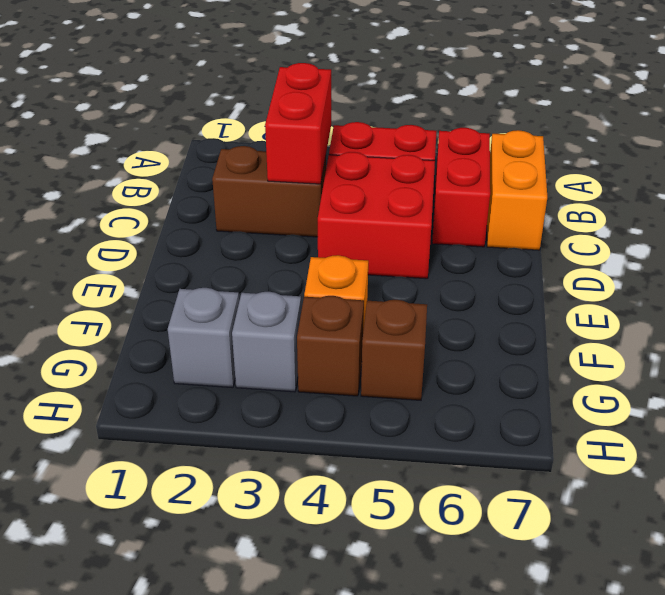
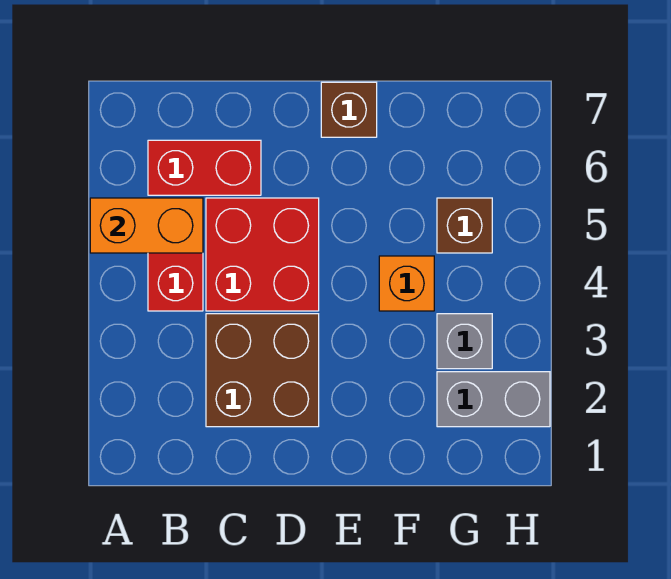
red 1x2 brick [265,63,331,184] -> none
orange 1x2 brick [487,130,547,250] -> orange 1x2 brick moved to [90,198,203,253]
brown 1x2 brick [212,146,326,237] -> brown 2x2 brick [206,314,319,427]
grey 1x1 brick [168,288,239,388] -> grey 1x2 brick [437,372,550,427]
brown 1x1 brick [297,296,364,396] -> brown 1x1 brick moved to [321,82,377,137]

